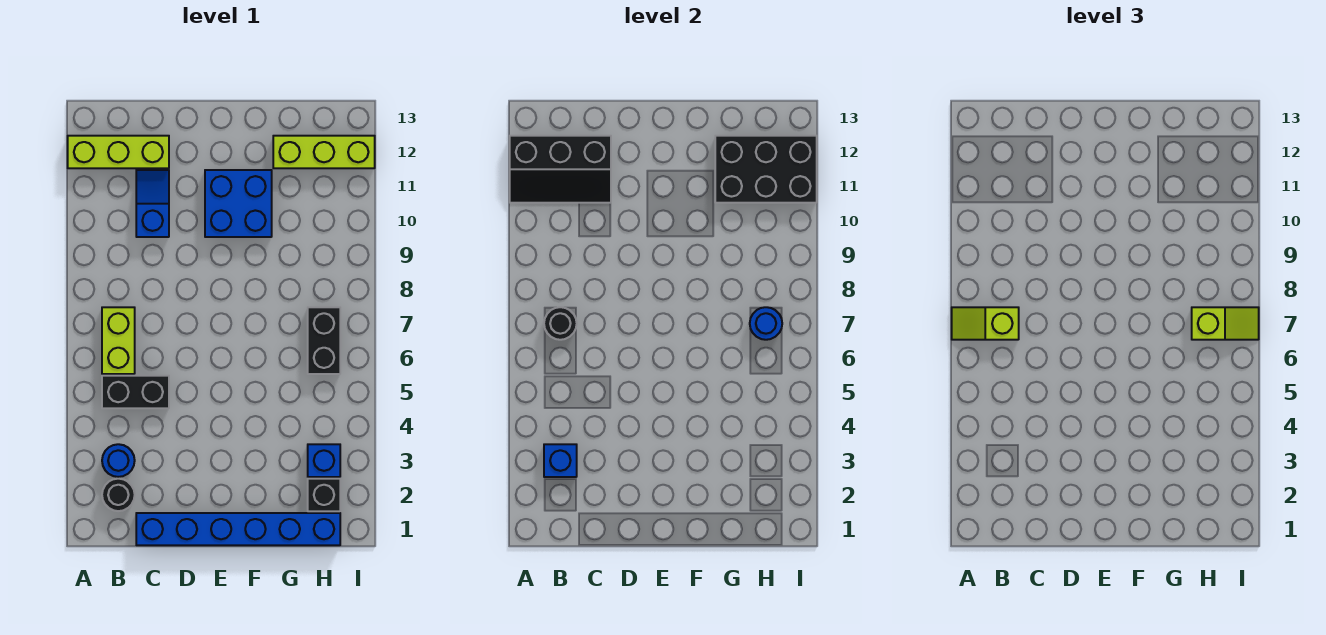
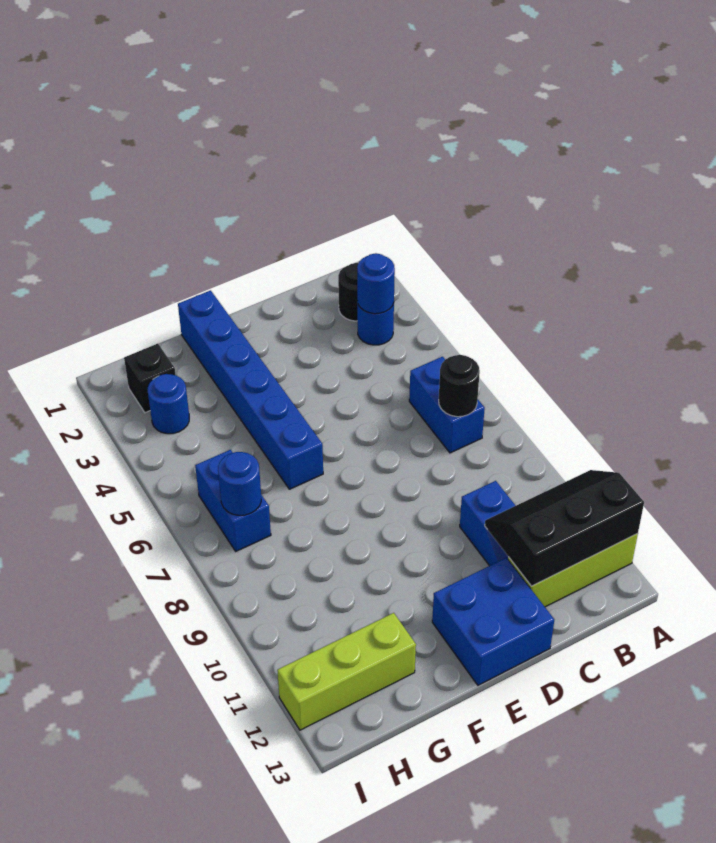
lime 1x2 slope [952,307,1019,340] -> none
blue 1x1 brick [544,444,577,477] -> blue 1x1 round brick [357,253,395,314]
black 1x2 brick [102,376,169,408] -> none
lime 1x2 brick [102,307,135,374] -> blue 1x2 brick [409,357,485,453]
blue 1x6 brick [136,513,340,545] -> blue 1x6 brick turned to [178,291,323,489]
blue 2x2 brick [205,170,272,237] -> blue 2x2 brick moved to [432,558,554,685]
black 2x3 brick [715,136,817,203] -> none
blue 1x1 brick [308,444,340,477] -> blue 1x1 round brick [148,374,189,434]
black 1x2 brick [308,307,340,374] -> blue 1x2 brick [195,450,271,551]
lime 1x2 slope [1192,307,1259,340] -> none

